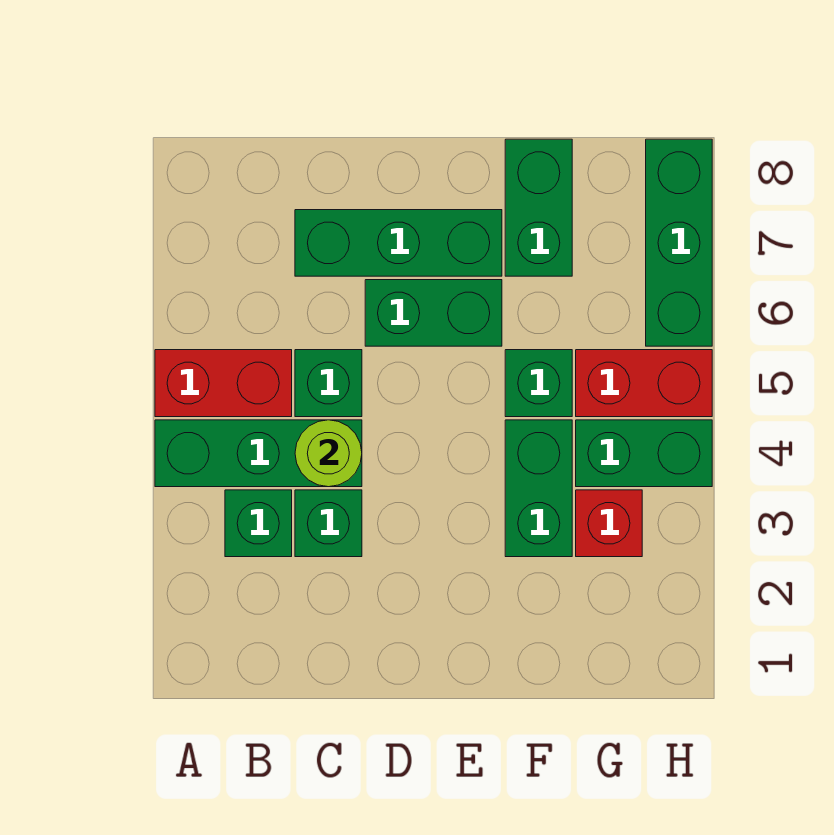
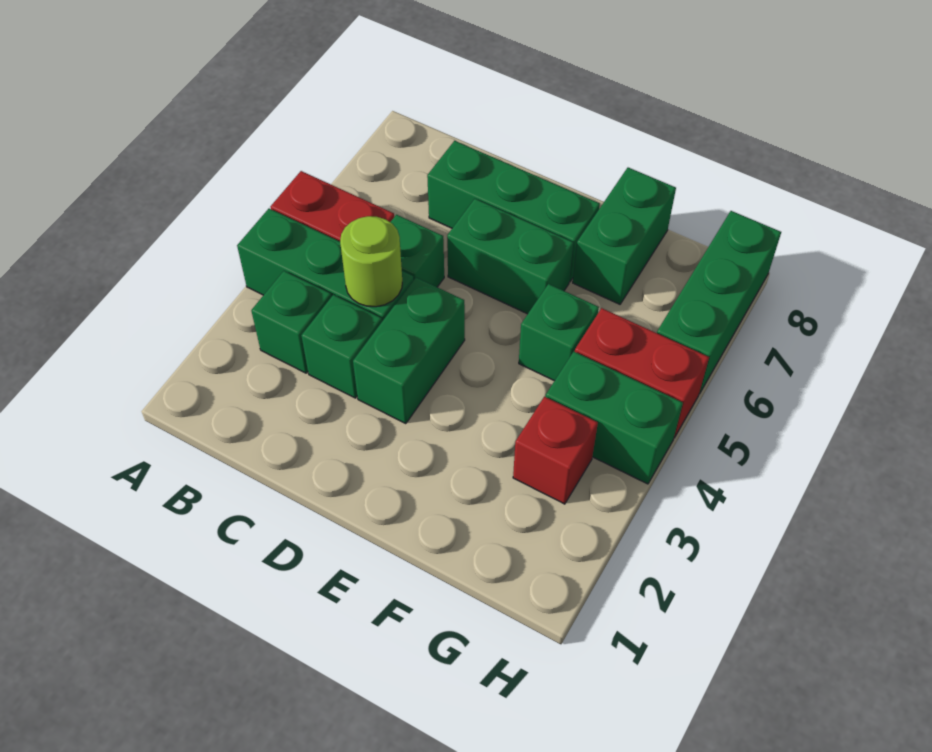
green 1x2 brick [505,420,572,557] -> green 1x2 brick moved to [353,277,465,424]

